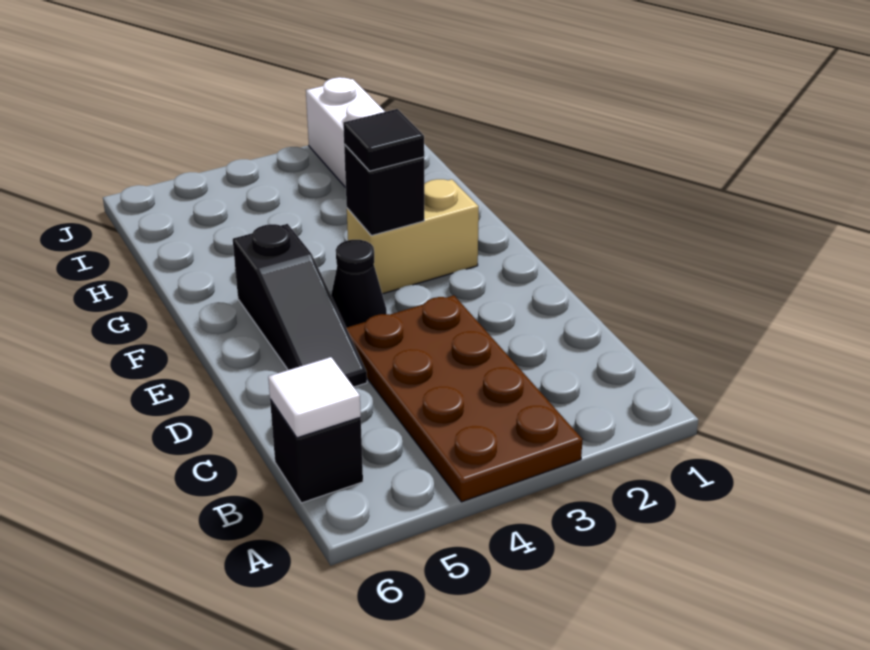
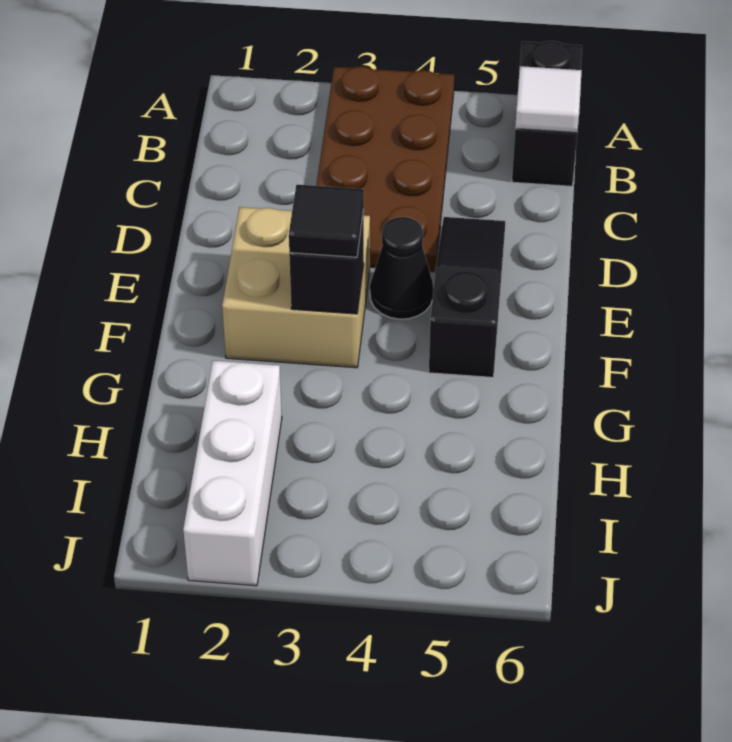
black 1x1 brick [270,399,363,503] -> black 1x2 brick [512,41,582,186]
tan 1x2 brick [347,179,479,294] -> tan 2x2 brick [222,207,370,368]

